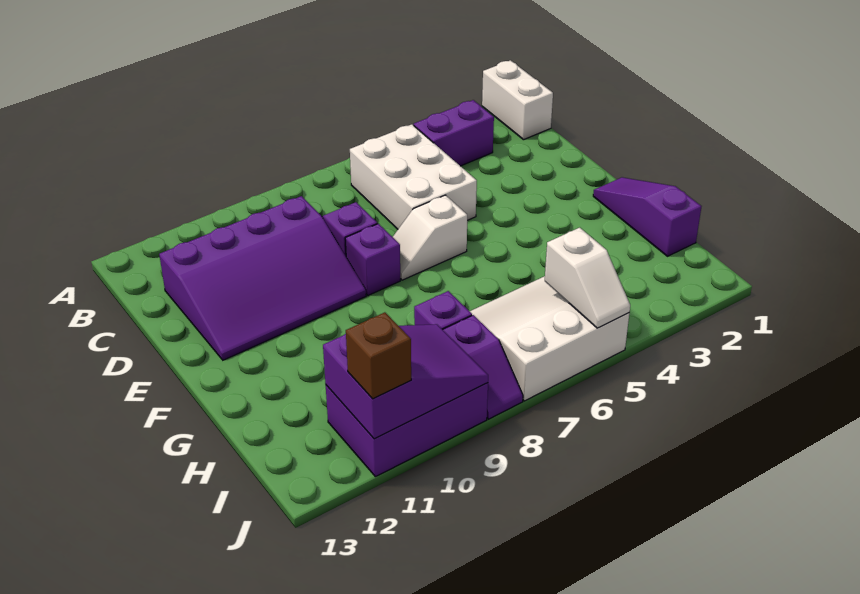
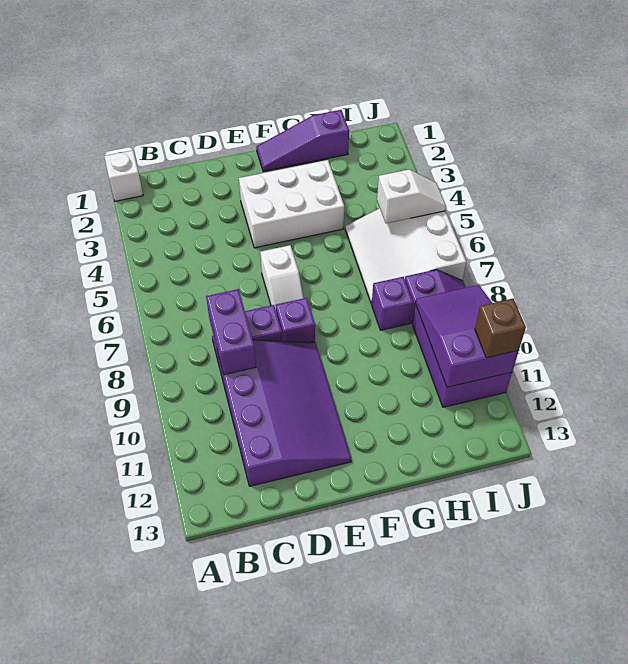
white 1x2 brick [482,60,553,140] -> white 1x1 brick [104,150,143,201]
purple 1x2 brick [414,100,494,166] -> purple 1x2 brick moved to [206,289,256,375]
white 2x3 brick [350,124,477,229] -> white 2x3 brick moved to [239,160,344,248]

